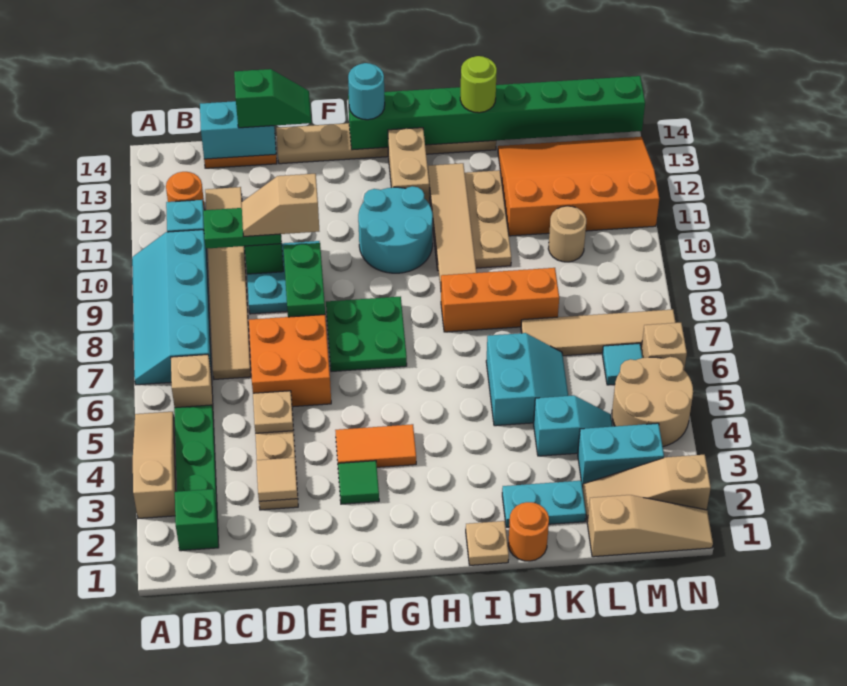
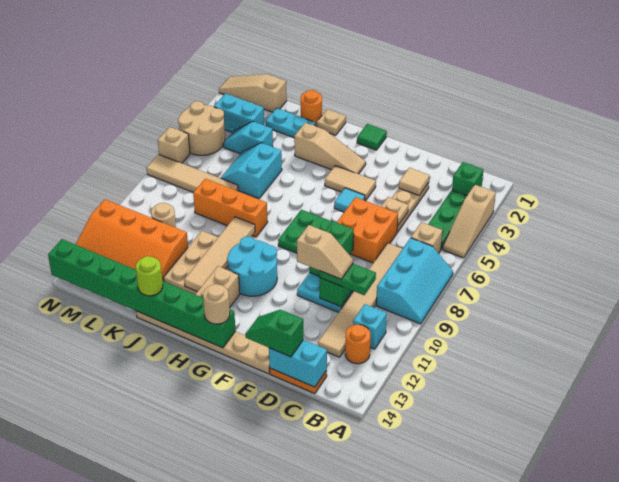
cyan 2x4 slope [132,230,212,385] -> cyan 2x3 slope [376,238,453,324]
green 1x1 tile [338,461,379,504] -> green 1x1 tile moved to [357,124,387,150]
orange 1x2 tile [335,424,416,467] -> tan 1x2 tile [325,166,376,201]
cyan 1x1 round brick [348,63,385,120] -> tan 1x1 round brick [203,284,230,324]
tan 1x3 slope [582,455,711,522] -> tan 1x3 slope moved to [294,123,366,174]
cyan 1x1 tile [602,343,642,385] -> cyan 1x1 tile moved to [334,188,365,212]

